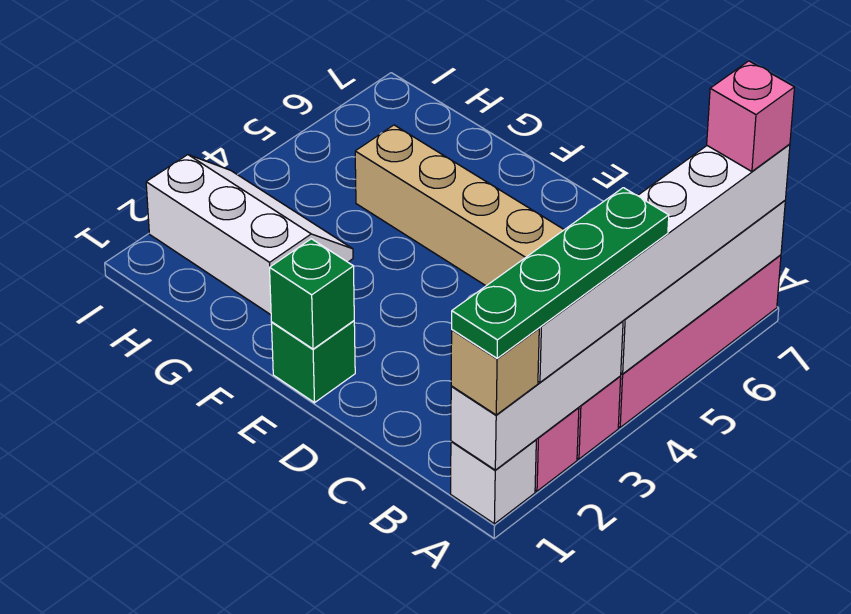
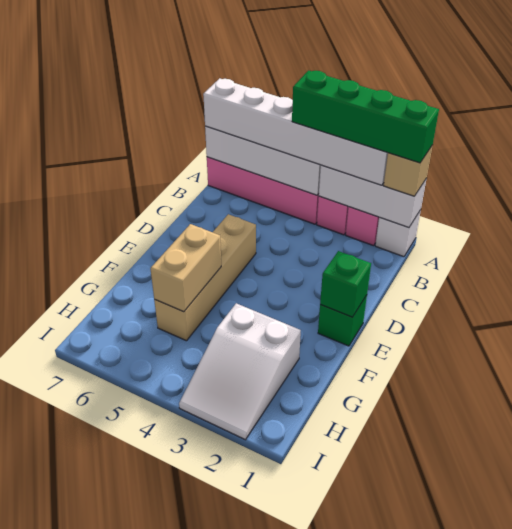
green 1x4 plate [452,188,669,358] -> green 1x4 brick [292,71,439,163]
pink 1x1 brick [707,61,795,172] -> none
none -> tan 1x2 brick [150,224,221,312]
white 2x3 slope [146,155,353,315] -> white 2x3 slope turned to [179,303,301,440]

